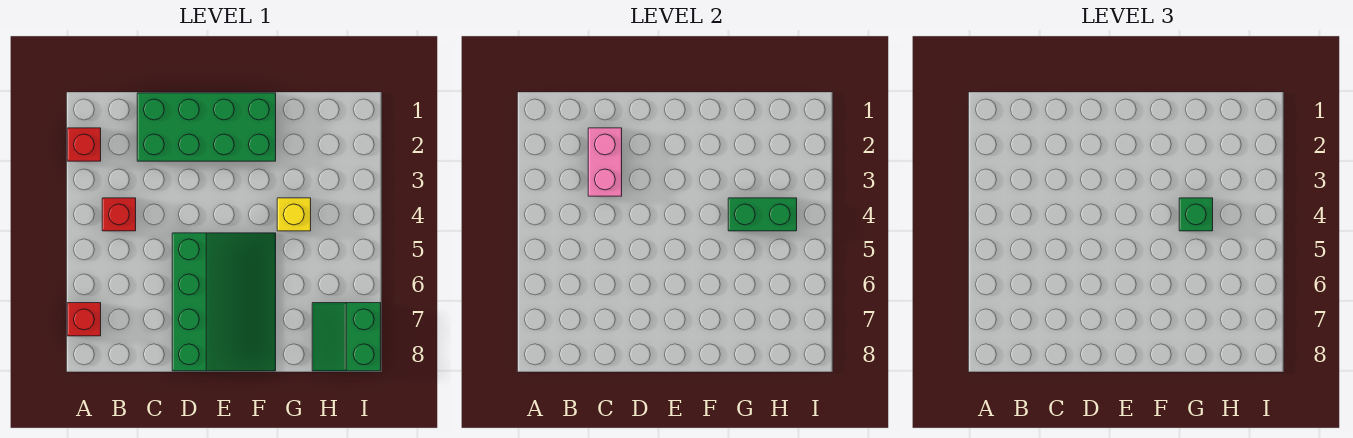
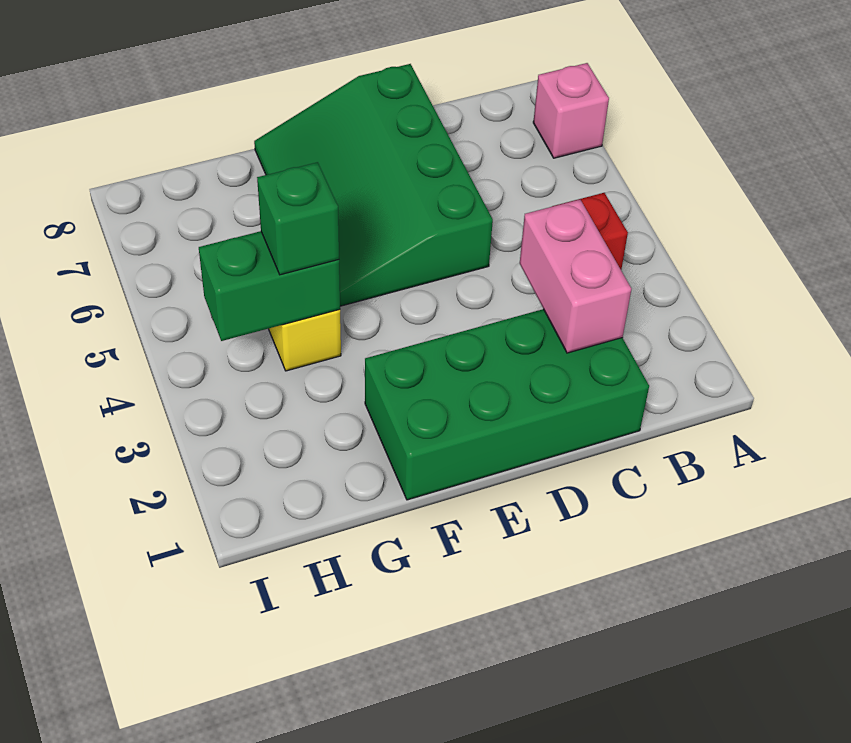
red 1x1 brick [67,128,101,161] -> none
red 1x1 brick [67,303,101,336] -> pink 1x1 brick [533,63,609,158]
green 2x2 slope [312,303,381,371] -> none

